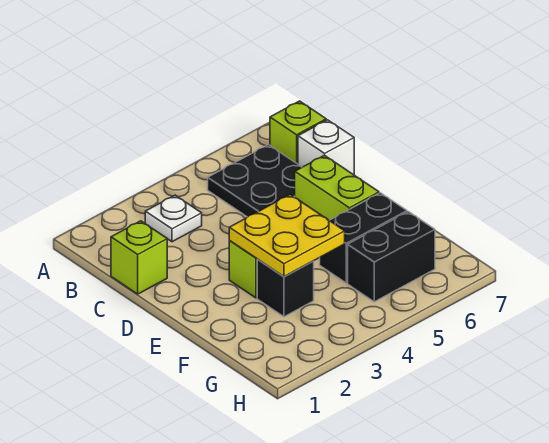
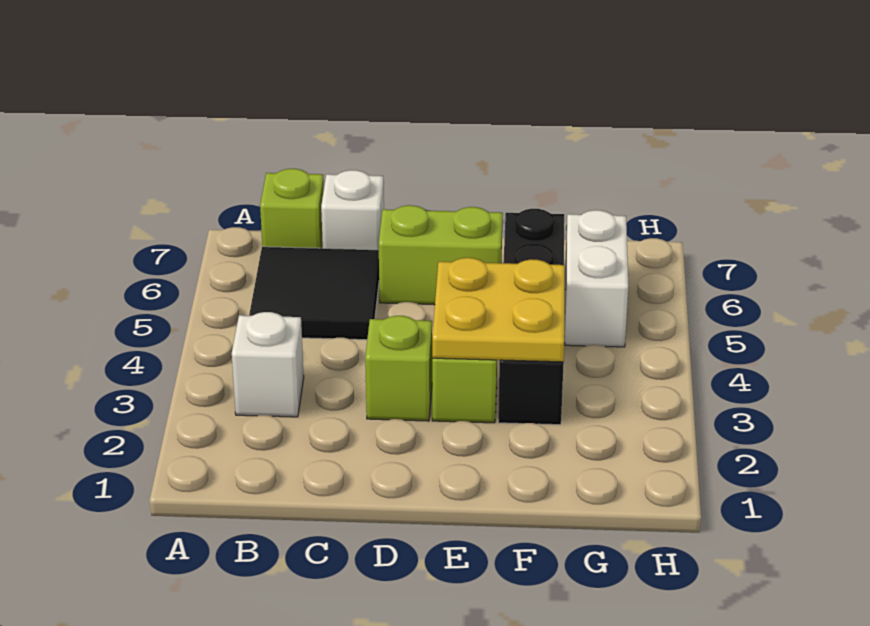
white 1x1 plate [145,195,202,242] -> white 1x1 brick [232,312,304,417]
black 2x2 plate [208,145,302,217] -> black 2x2 tile [249,247,379,340]
lime 1x1 brick [111,221,167,294] -> lime 1x1 brick moved to [365,316,432,421]
black 1x2 brick [348,212,435,302] -> white 1x2 brick [565,210,628,347]

